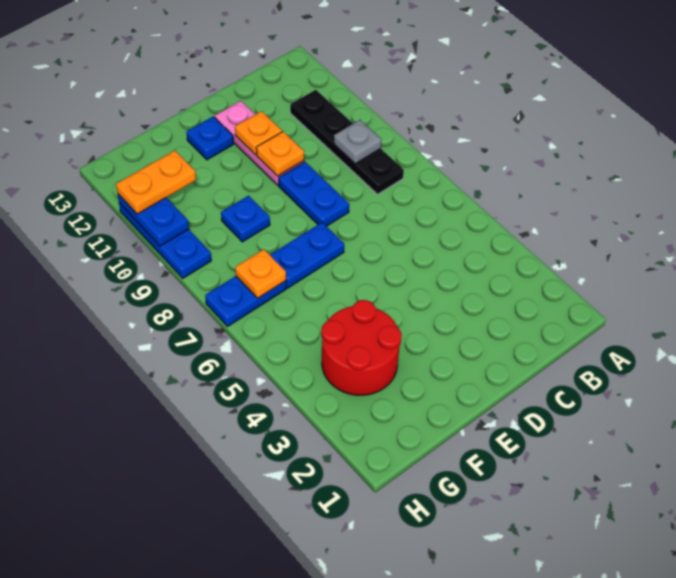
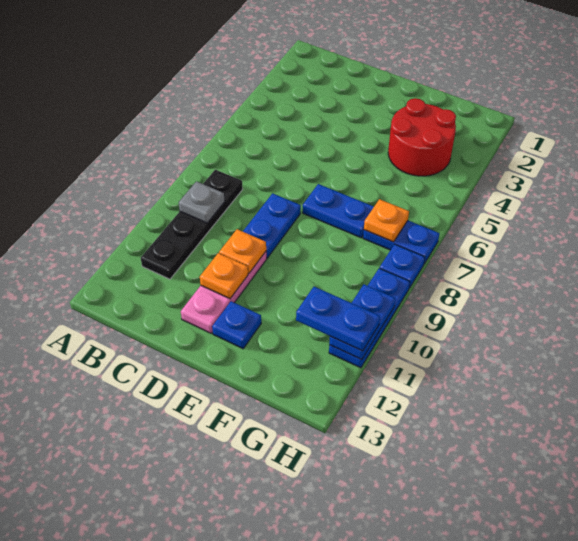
blue 1x1 plate [221,196,270,242] -> blue 1x1 plate moved to [380,244,425,288]
orange 1x2 plate [116,150,196,214] -> blue 1x2 plate [296,287,380,351]

